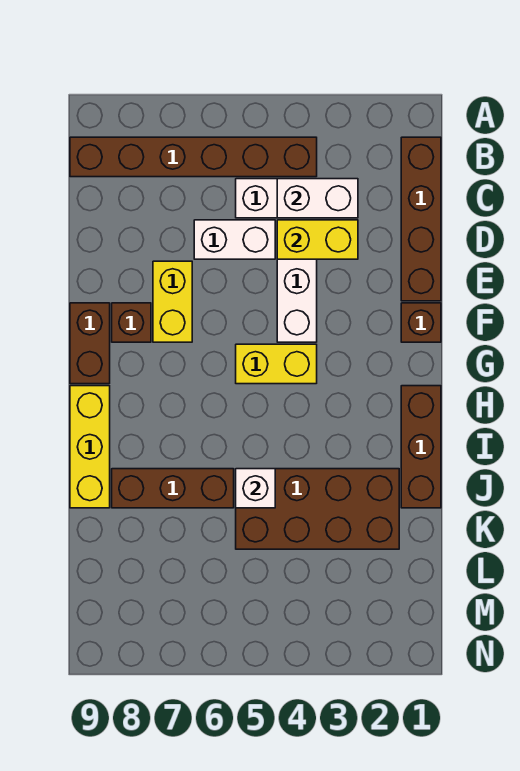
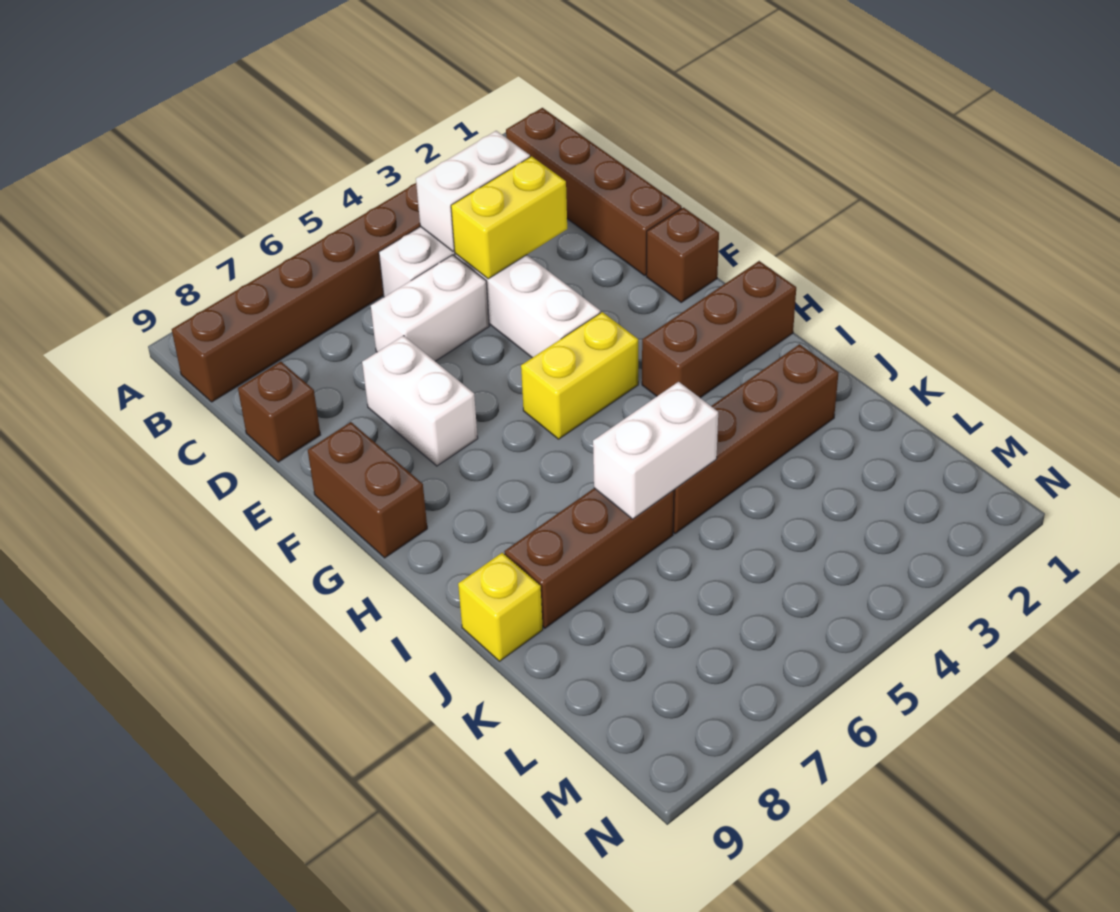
yellow 1x2 brick [153,261,192,342] -> white 1x2 brick [362,336,478,466]
brown 1x1 brick [112,303,151,342] -> brown 1x1 brick moved to [238,362,320,462]
brown 1x3 brick [401,386,441,508] -> brown 1x3 brick turned to [642,261,796,398]
yellow 1x3 brick [70,386,110,508] -> yellow 1x1 brick [458,553,543,661]
brown 2x4 brick [236,469,399,549] -> brown 1x4 brick [673,344,838,534]
white 1x1 brick [236,469,275,508] -> white 1x2 brick [593,382,718,519]

